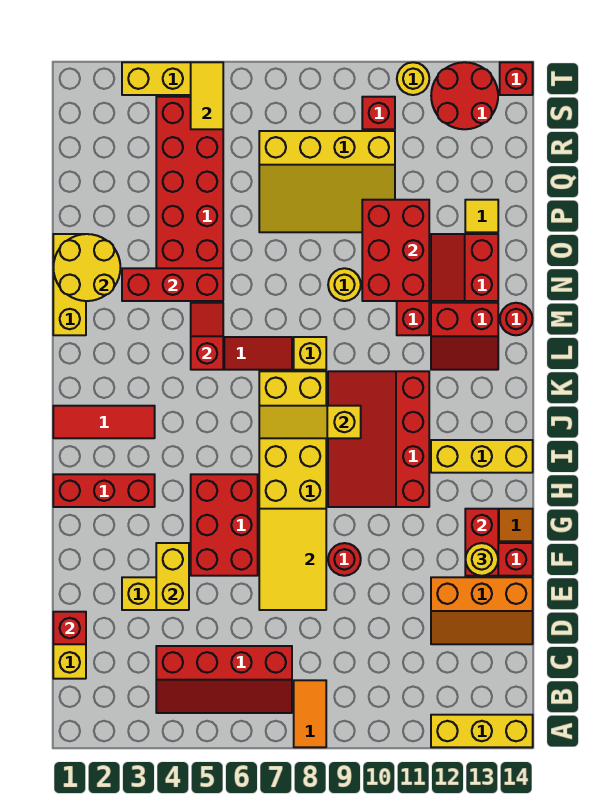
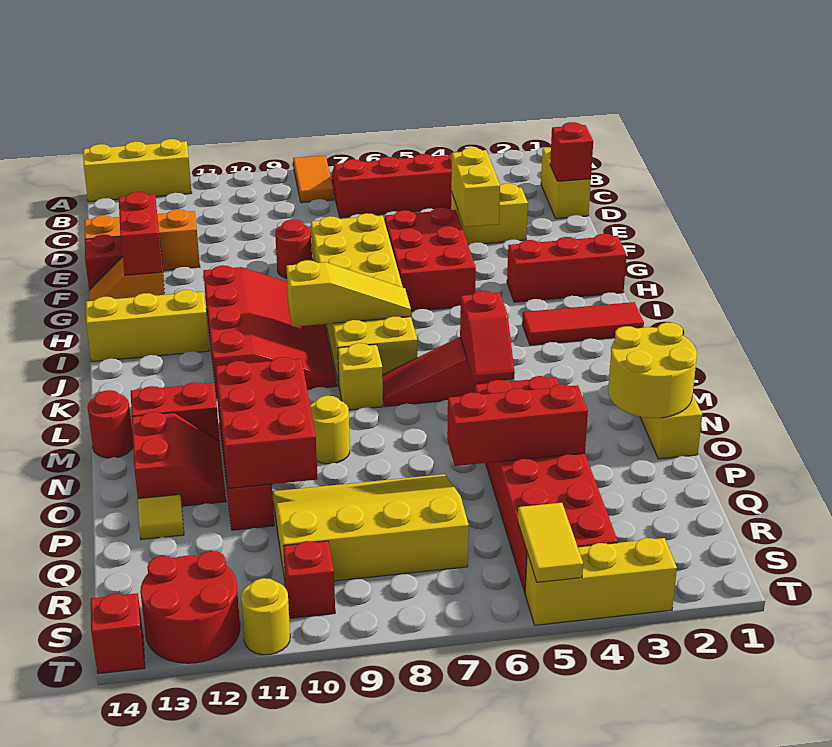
yellow 2x3 tile [259,509,326,610] -> none
yellow 1x1 round brick [465,543,498,576] -> none
red 1x3 brick [122,268,223,301] -> red 1x3 brick moved to [447,384,588,466]

